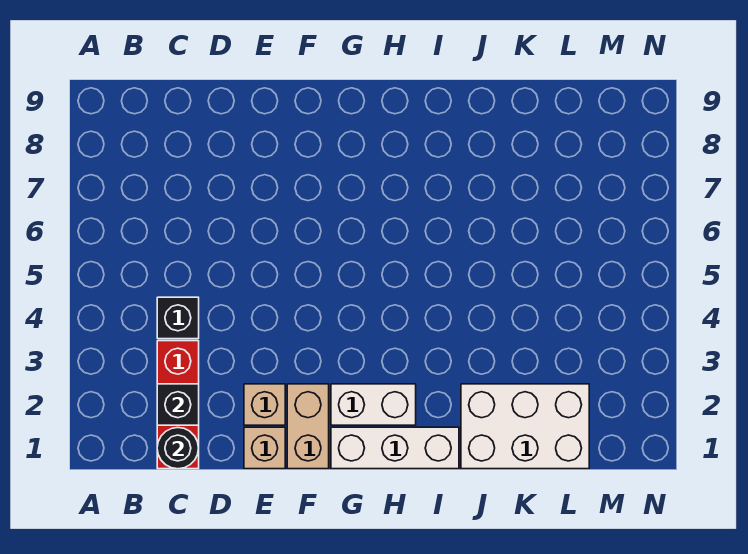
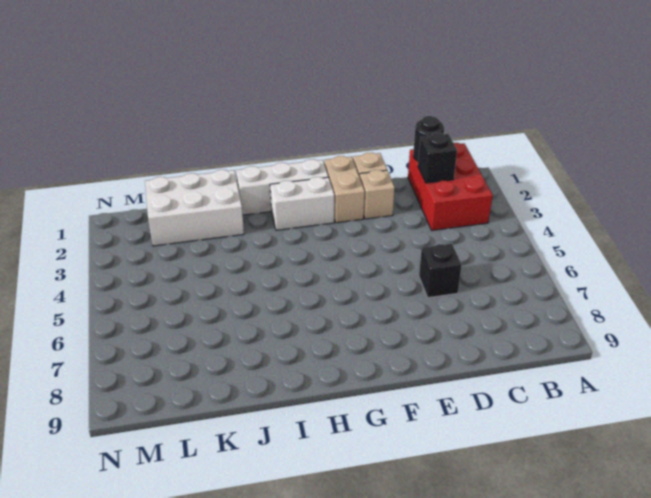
red 1x3 brick [157,341,199,469] -> red 2x3 brick [408,143,493,230]
black 1x1 brick [157,297,199,339] -> black 1x1 brick moved to [419,244,462,298]

